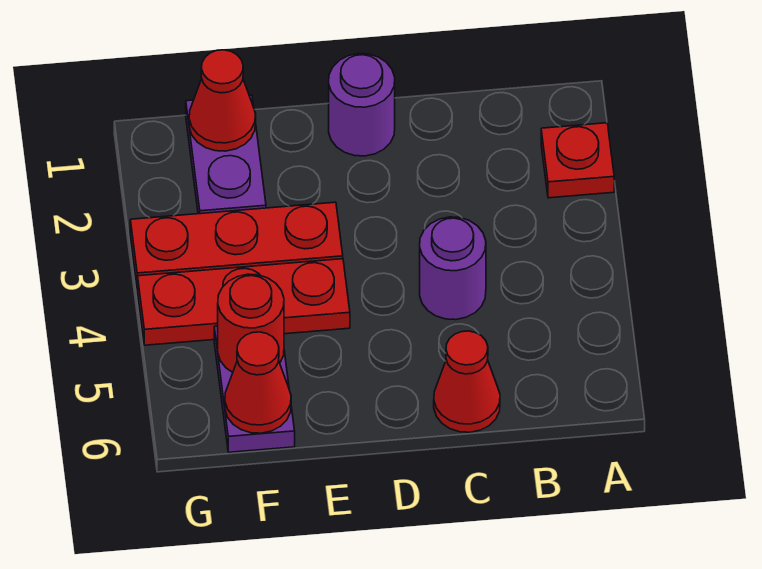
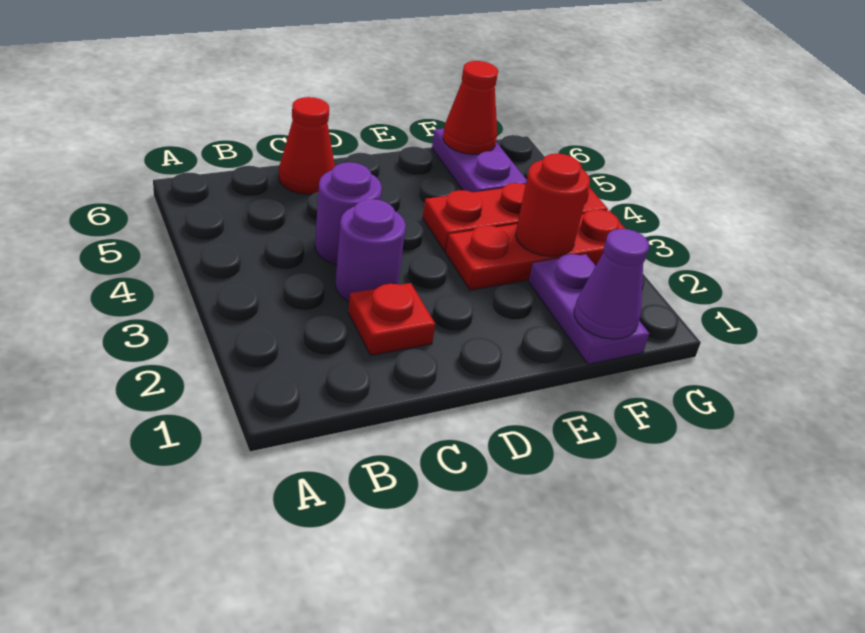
red 1x1 plate [541,123,614,198] -> red 1x1 plate moved to [348,283,435,355]
purple 1x1 round brick [329,54,395,156] -> purple 1x1 round brick moved to [335,199,406,302]
red 1x1 cone [189,50,256,151] -> purple 1x1 cone [574,229,649,339]
red 1x1 round brick [218,274,284,372] -> red 1x1 round brick moved to [516,154,590,257]

